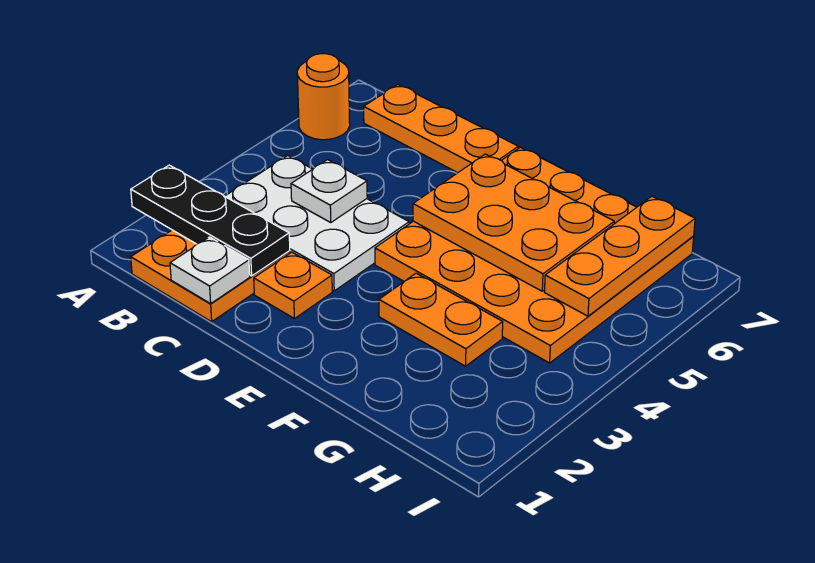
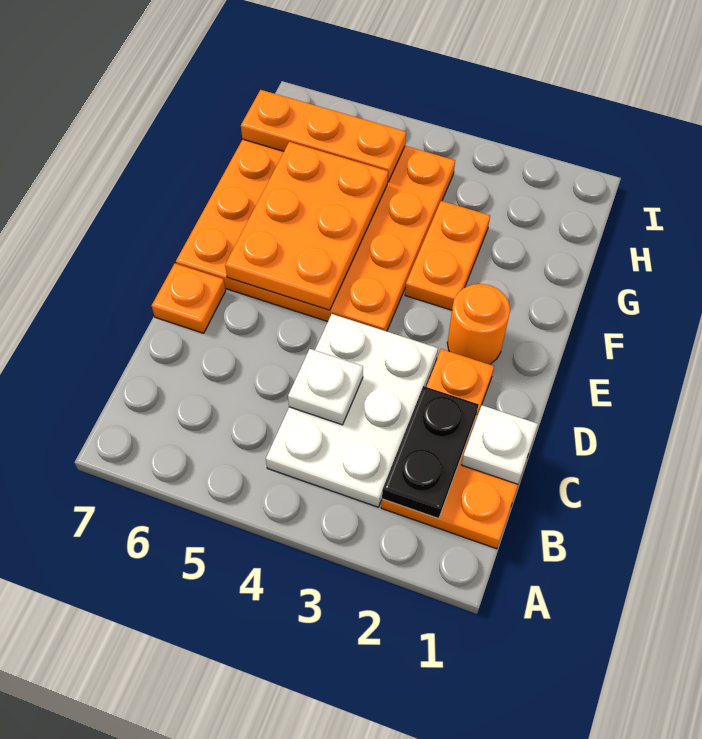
black 1x3 plate [131,165,290,276] -> black 1x2 plate [382,386,479,519]
orange 1x1 round brick [297,54,350,140] -> orange 1x1 round brick moved to [447,284,510,364]
orange 1x3 plate [364,85,518,173] -> orange 1x1 plate [152,264,226,333]

